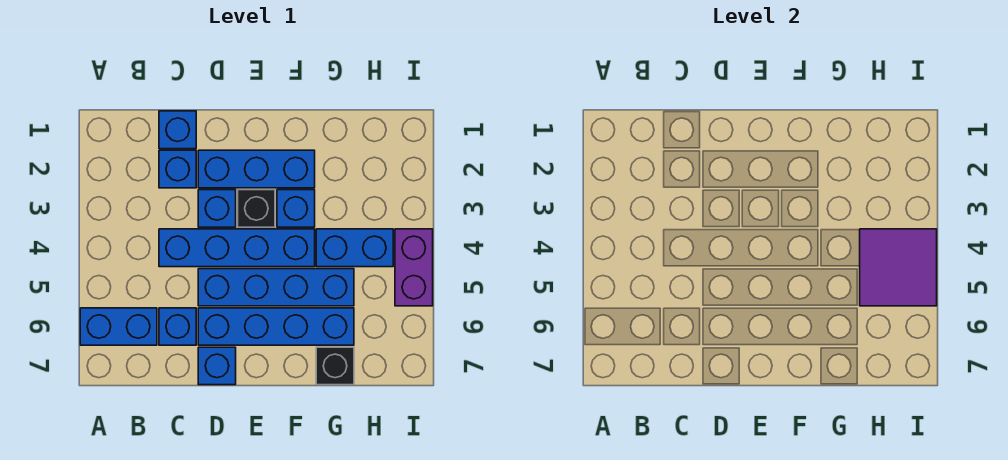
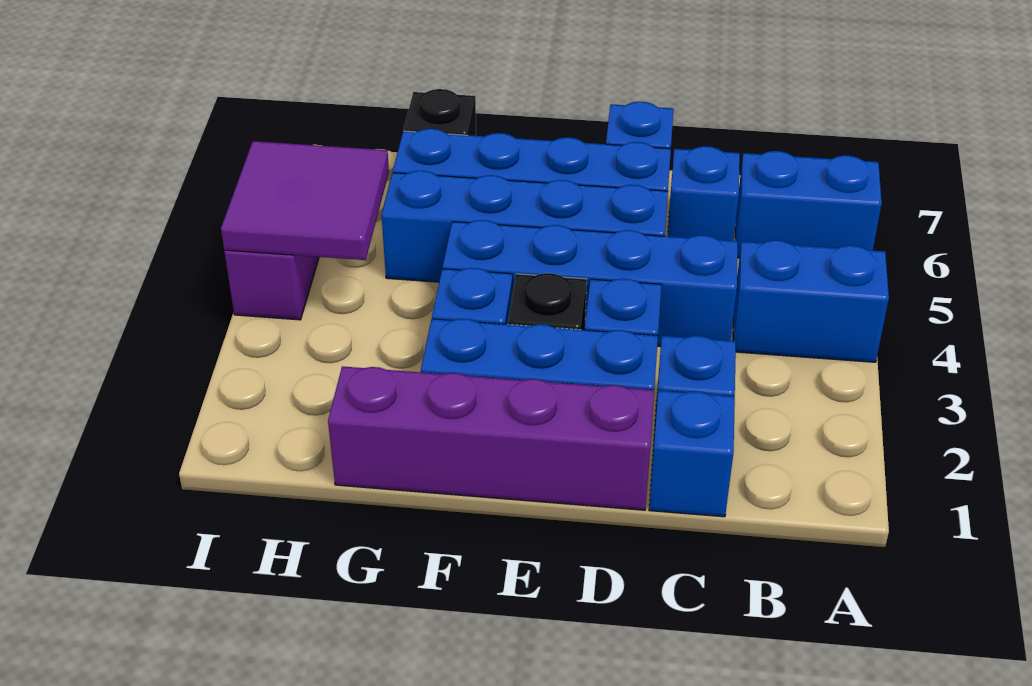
none -> purple 1x4 brick [328,366,654,510]
blue 1x2 brick [316,229,393,267] -> blue 1x2 brick moved to [733,240,889,362]

